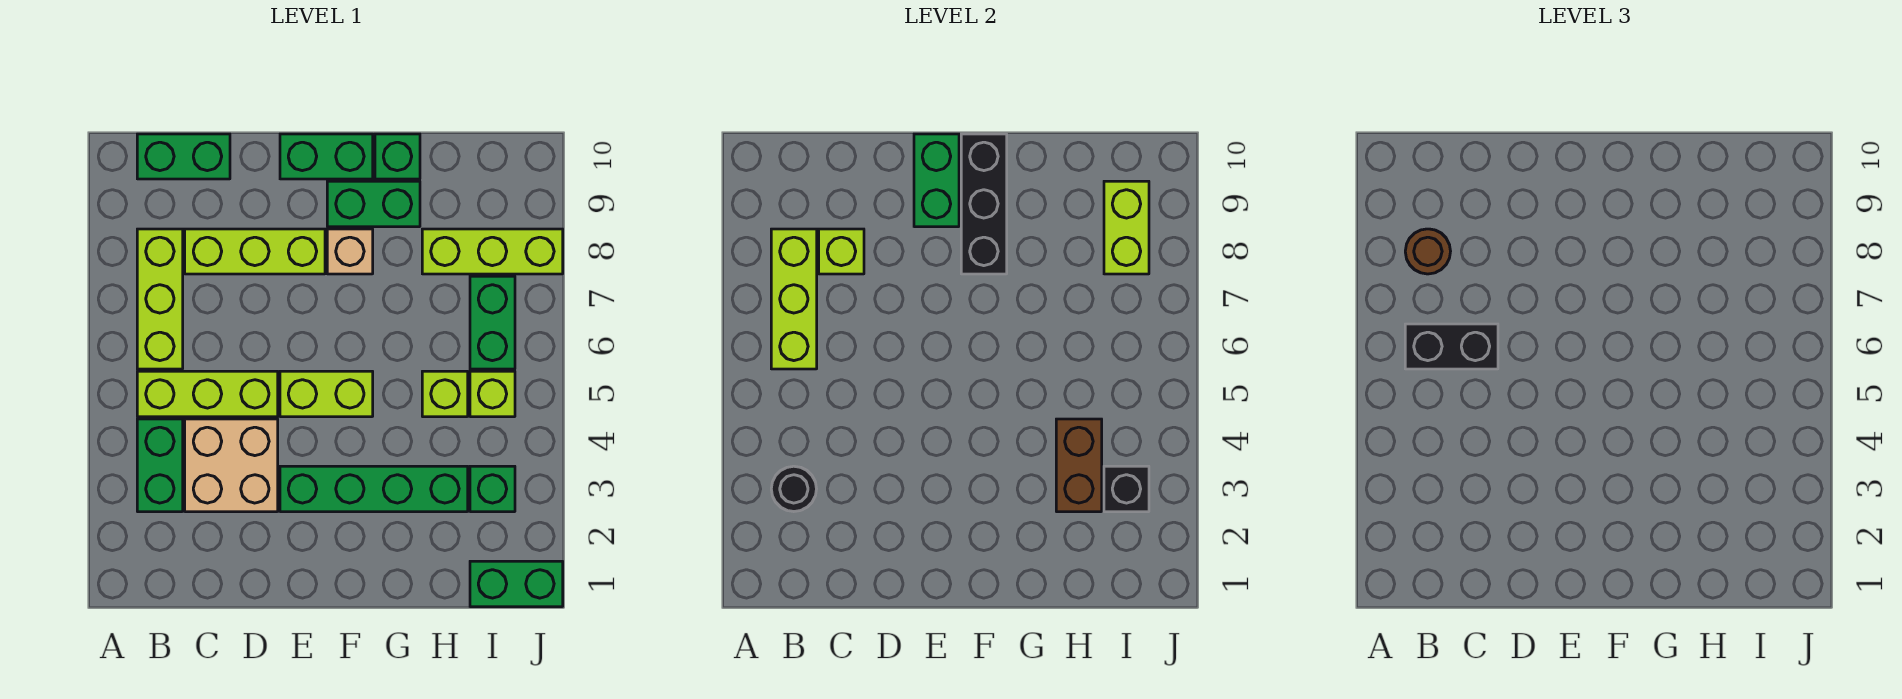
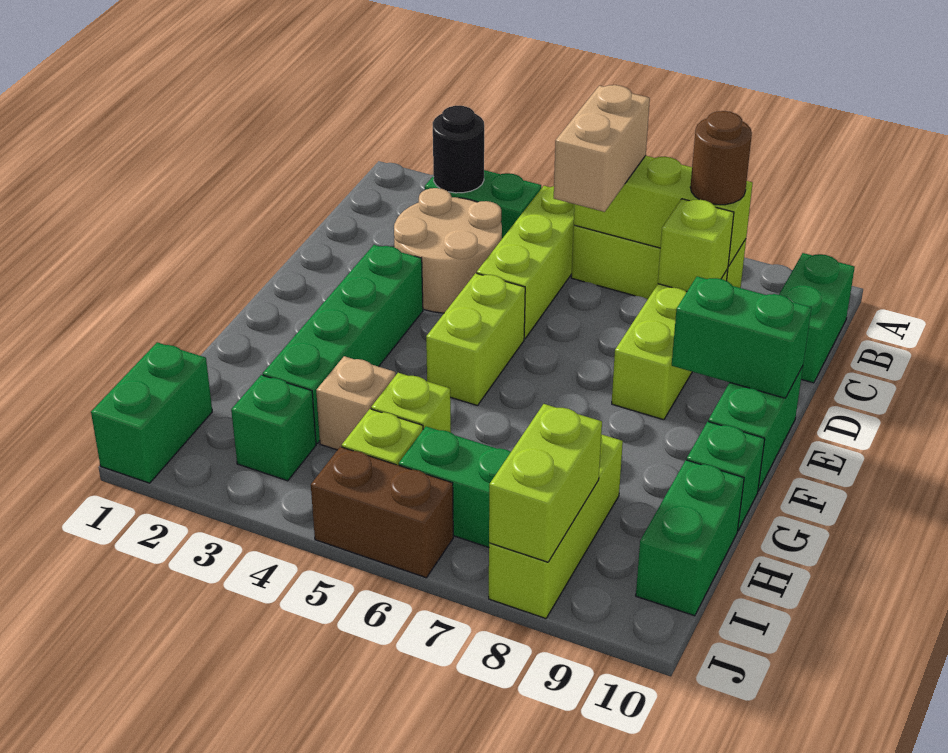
black 1x2 brick [1405,324,1498,369] -> tan 1x2 brick [554,85,650,212]
tan 2x2 brick [185,419,278,512] -> tan 2x2 round brick [394,188,502,313]
tan 1x1 brick [327,229,373,274] -> tan 1x1 brick moved to [316,356,395,450]
black 1x3 brick [961,134,1007,274] -> none
green 1x2 brick [327,181,420,227] -> green 1x2 brick moved to [636,460,744,616]
brown 1x2 brick [1056,419,1102,512] -> brown 1x2 brick moved to [311,447,453,578]
black 1x1 brick [1104,466,1149,512] -> none
lime 1x2 brick [1104,181,1149,274] -> lime 1x2 brick turned to [489,404,602,562]

